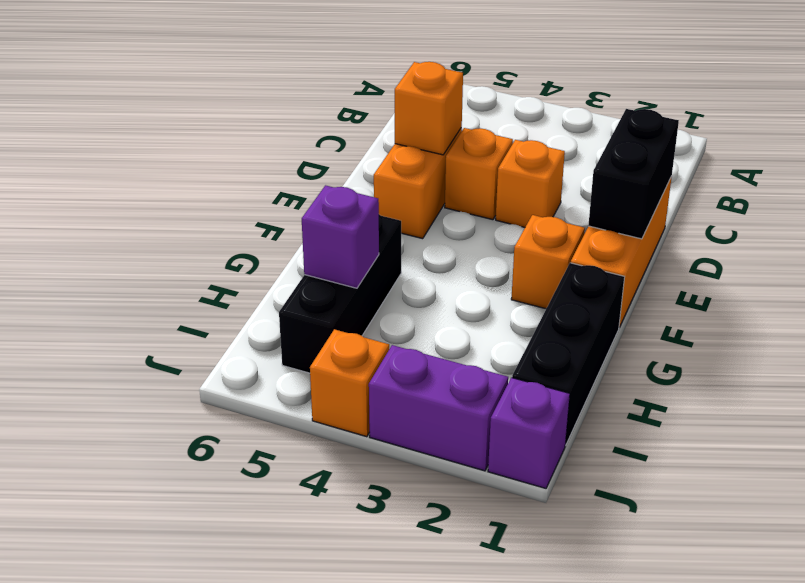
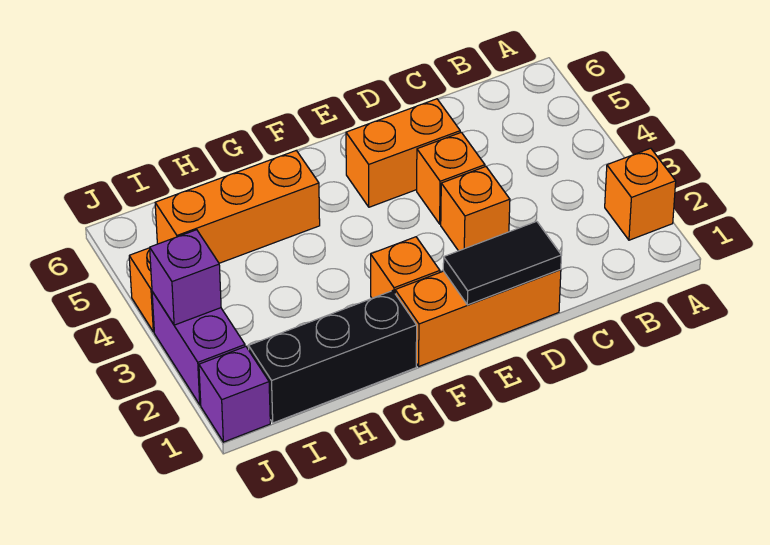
black 1x2 brick [588,109,679,239] -> black 1x2 tile [443,221,562,305]
orange 1x1 brick [395,62,463,155] -> orange 1x1 brick moved to [605,148,676,240]
black 1x3 brick [279,215,401,373] -> orange 1x3 brick [155,150,320,263]
purple 1x1 brick [302,185,379,288] -> purple 1x1 brick moved to [150,230,221,325]

